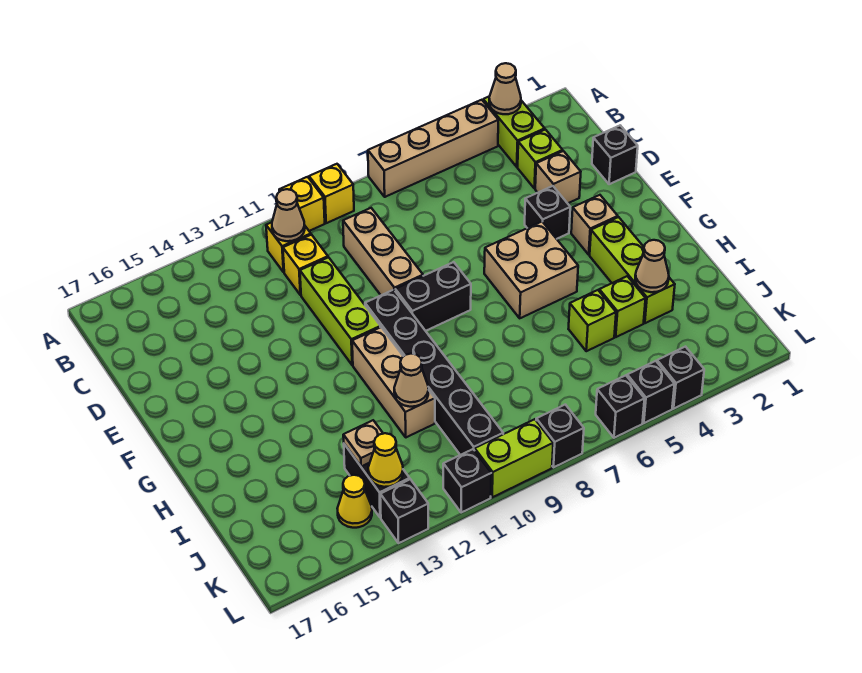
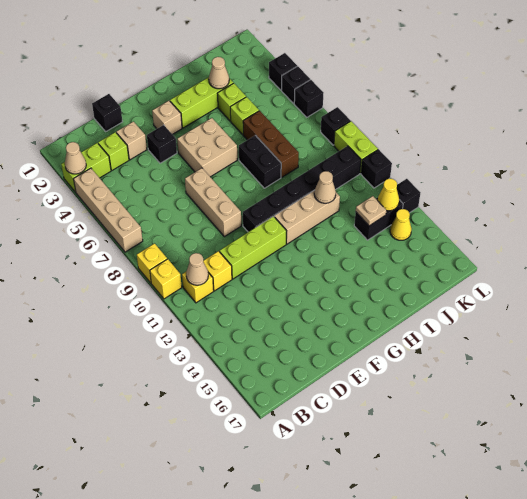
tan 1x3 brick [343,208,423,295] -> tan 1x3 brick turned to [185,168,241,237]
black 1x2 brick [395,262,471,331] -> black 1x2 brick moved to [239,135,281,188]
none -> brown 1x3 brick [243,111,299,177]

